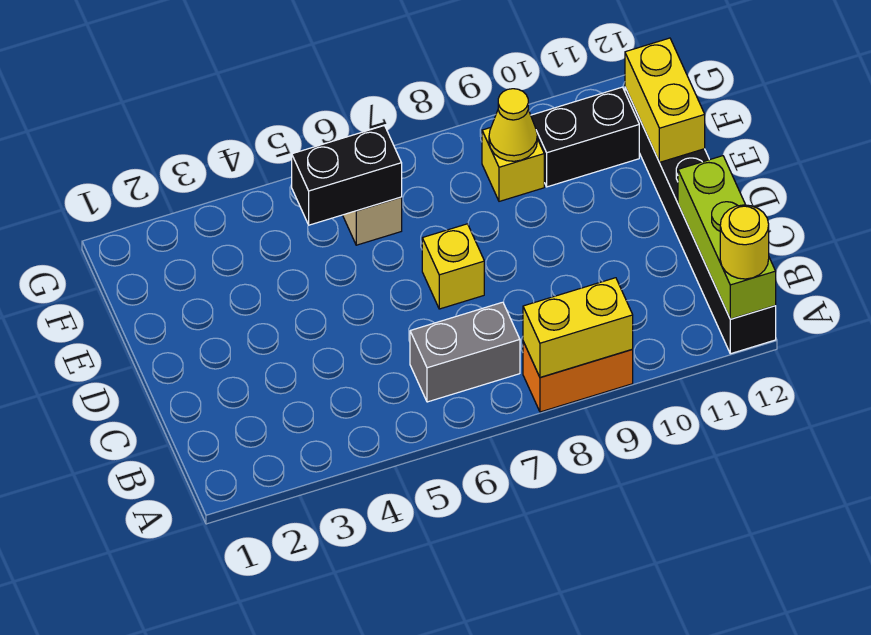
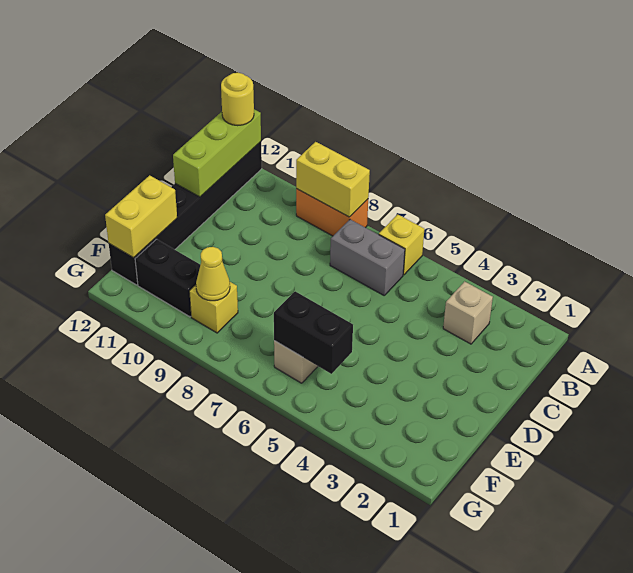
none -> tan 1x1 brick [443,281,493,344]
yellow 1x1 brick [422,224,484,309] -> yellow 1x1 brick moved to [379,214,424,275]

